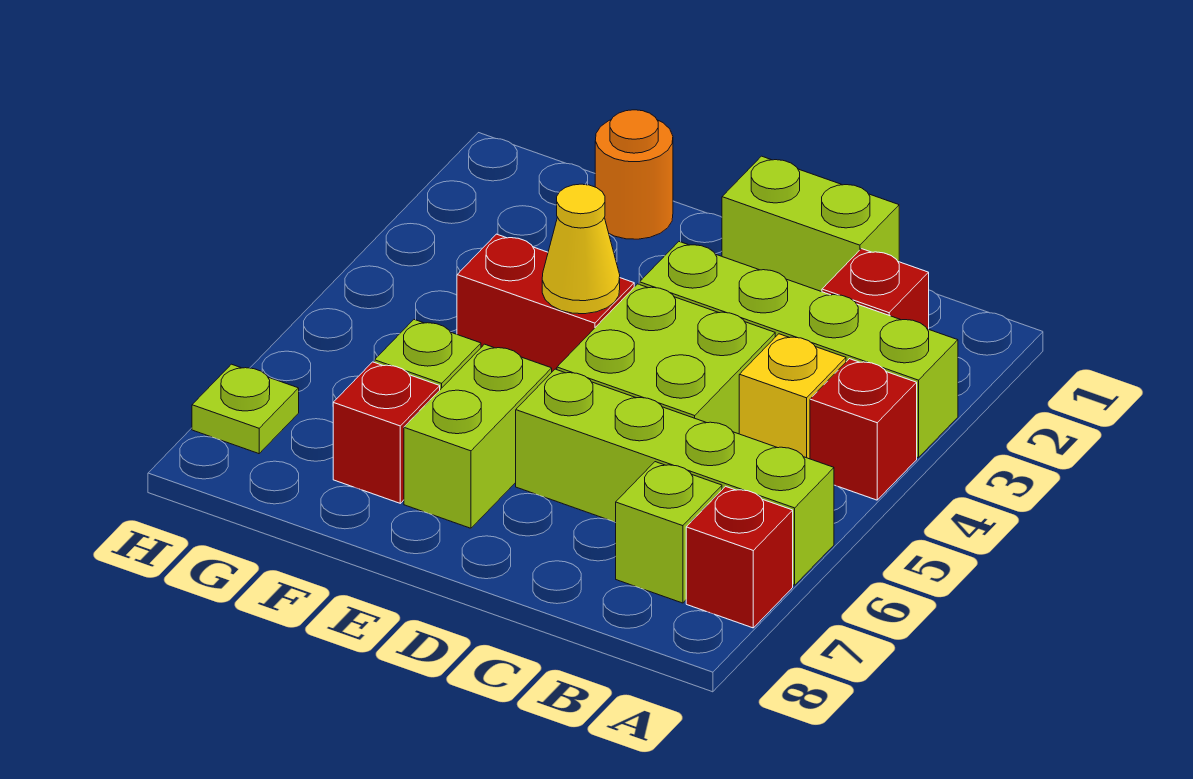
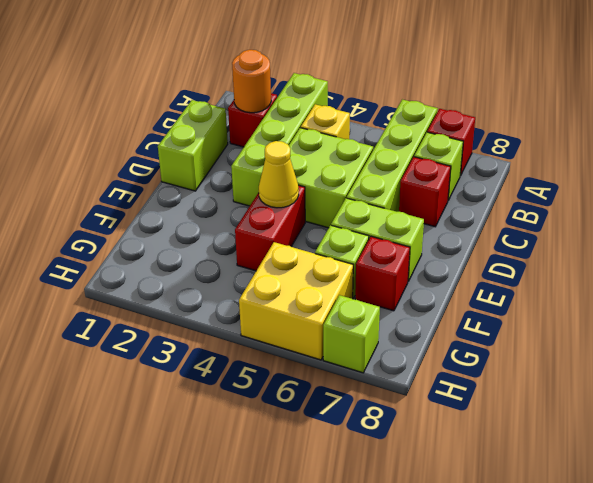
red 1x1 brick [810,359,917,500] -> red 1x1 brick moved to [399,157,451,227]
orange 1x1 round brick [595,110,673,239] -> orange 1x1 round brick moved to [232,50,271,113]
none -> yellow 2x2 brick [239,242,353,360]
lime 1x1 plate [192,364,299,454] -> lime 1x1 brick [323,295,380,373]

